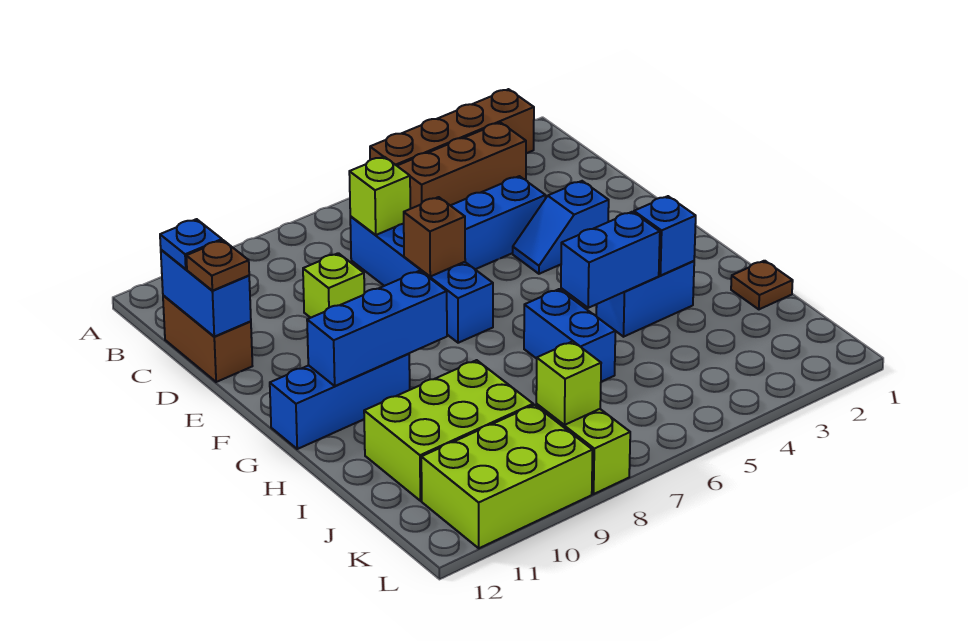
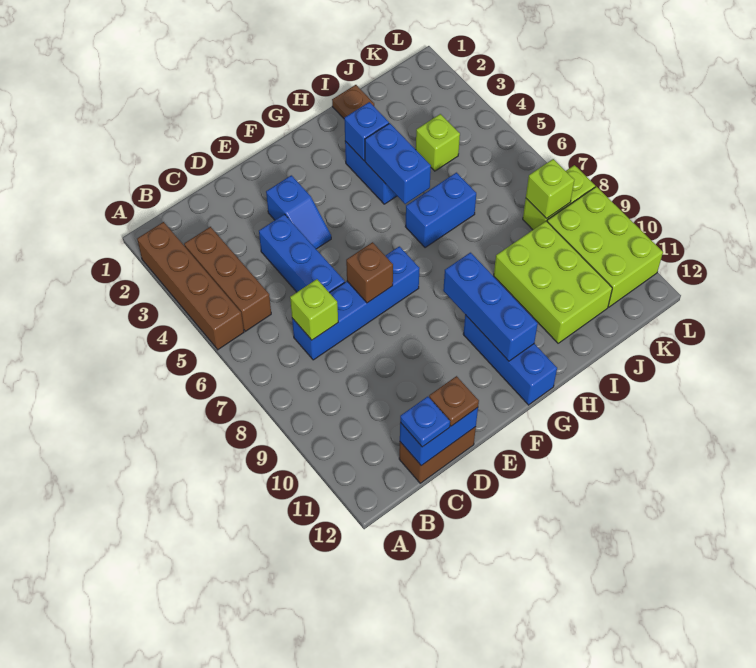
lime 1x1 brick [303,253,364,318] -> lime 1x1 brick moved to [416,114,460,171]

